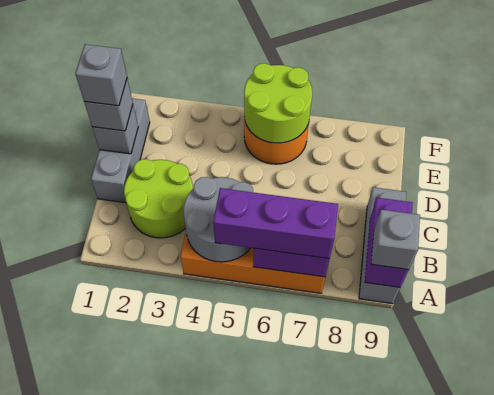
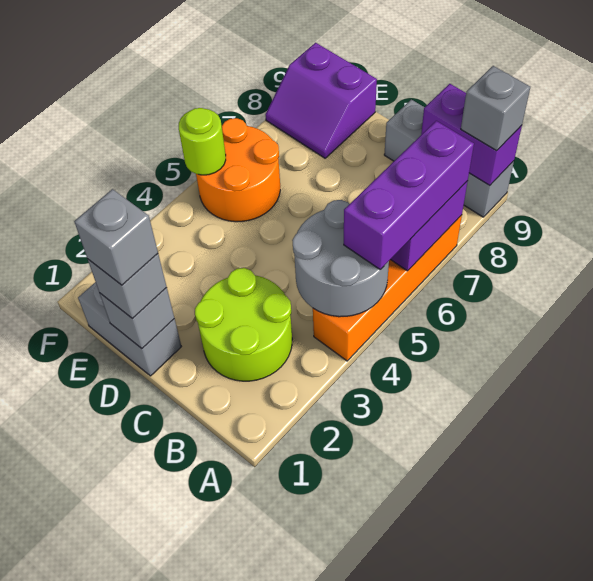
grey 1x3 brick [91,98,150,203] -> grey 1x2 brick [78,282,181,376]
lime 2x2 round brick [244,63,312,143] -> lime 1x1 round brick [179,108,226,175]
none -> purple 2x2 slope [266,43,377,158]

